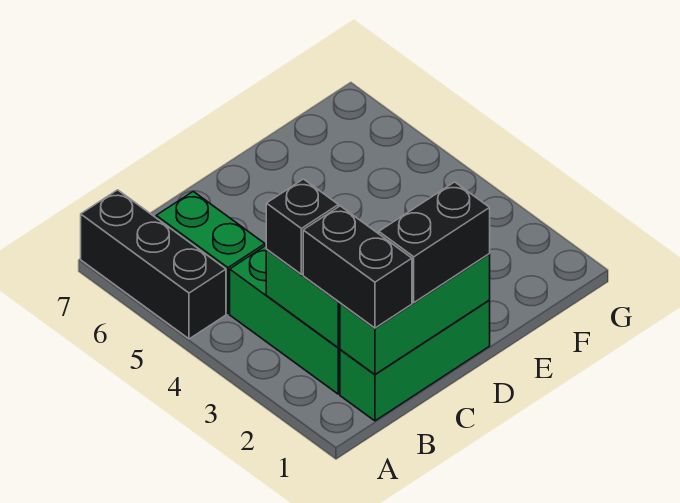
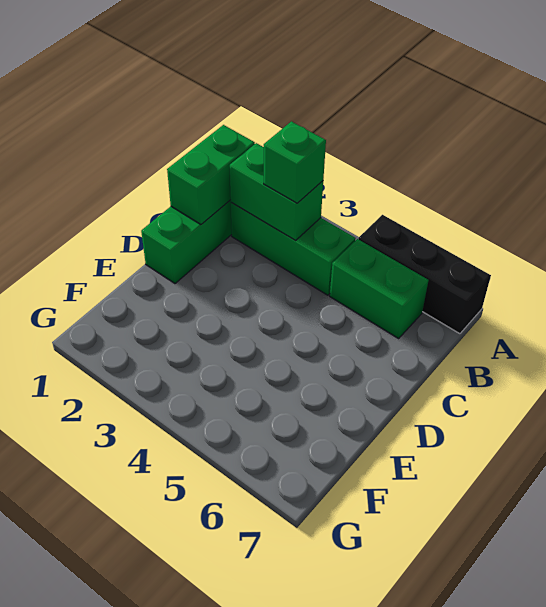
green 1x3 brick [340,254,490,374] -> green 1x2 brick [167,125,255,224]
black 1x2 brick [303,206,412,328] -> none
black 1x1 brick [266,179,338,274] -> green 1x1 brick [264,121,326,203]
black 1x2 brick [379,182,490,303] -> none

